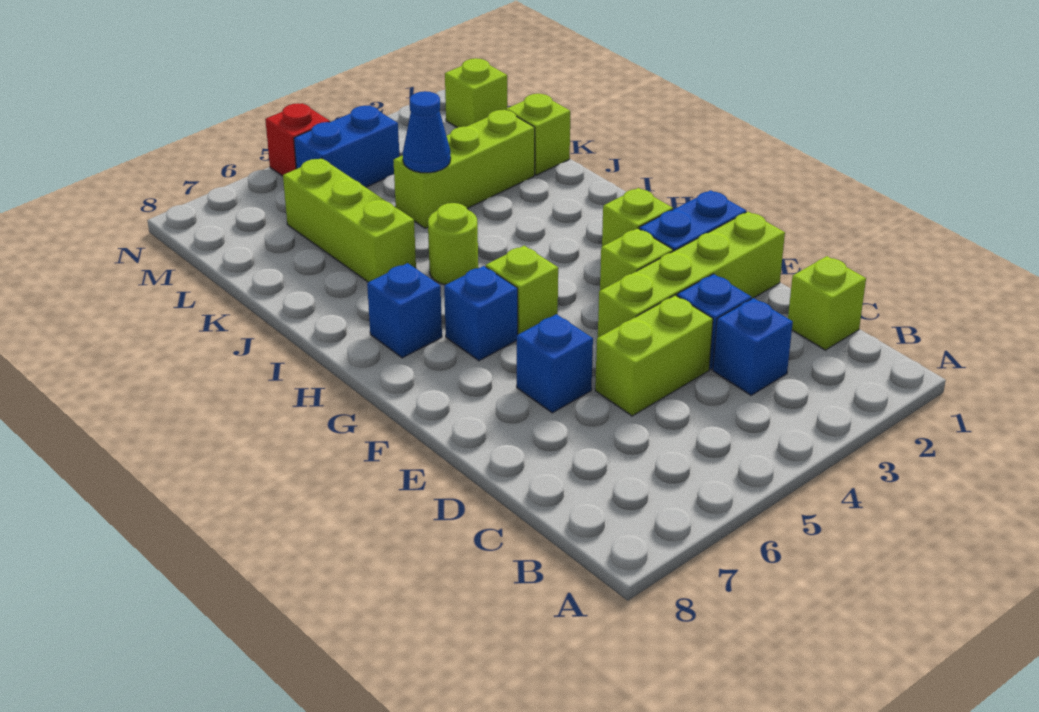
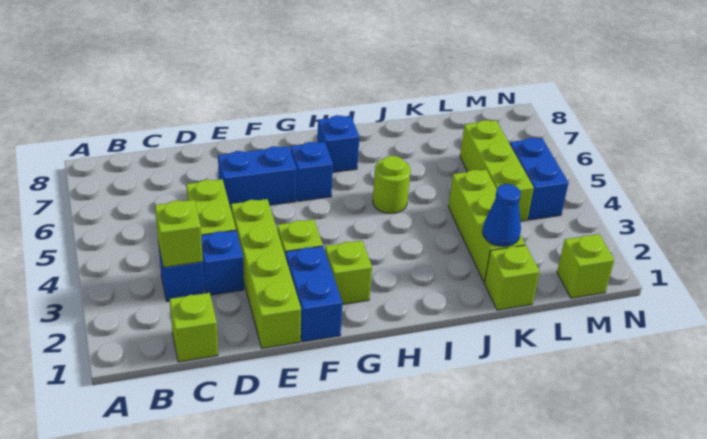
blue 1x1 brick [517,314,593,413] -> blue 1x2 brick [218,146,297,209]
lime 1x1 brick [486,246,558,334] -> lime 1x1 brick moved to [155,200,203,267]
lime 1x3 brick [283,158,416,282] -> lime 1x3 brick turned to [460,120,534,221]
blue 1x1 cone [403,91,451,173] -> blue 1x1 cone moved to [482,184,521,246]
red 1x1 brick [265,103,330,176] -> none

